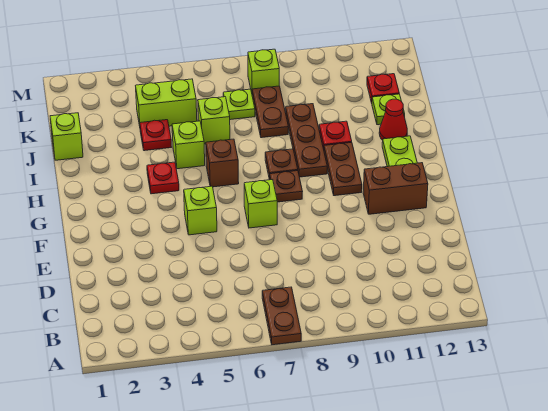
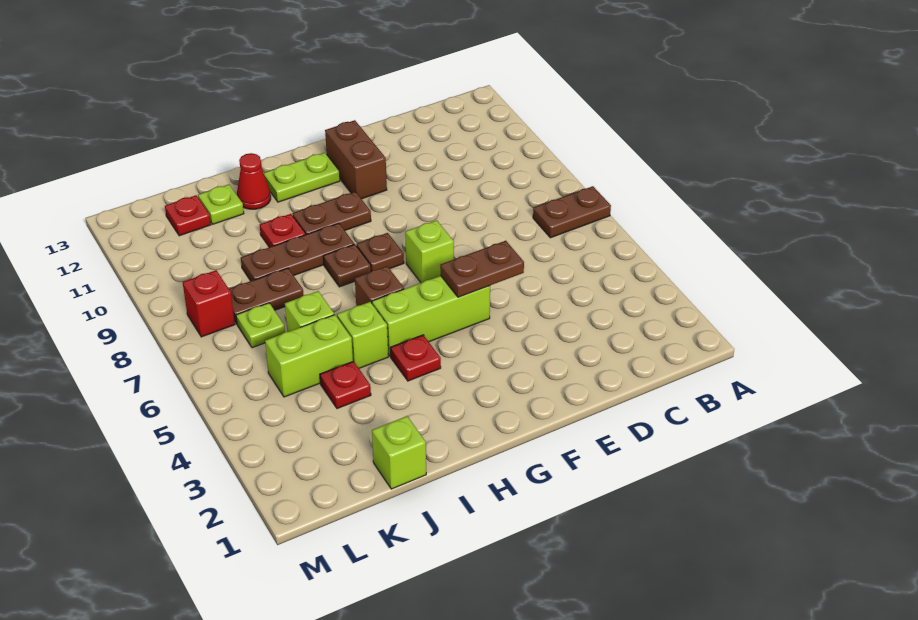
none -> brown 1x2 plate [440,241,524,297]
lime 1x1 brick [184,186,217,235] -> lime 1x3 brick [372,276,490,357]
lime 1x2 brick [136,79,197,126] -> lime 1x2 brick turned to [265,315,353,397]
lime 1x1 brick [248,49,279,92] -> red 1x1 brick [183,270,235,337]

